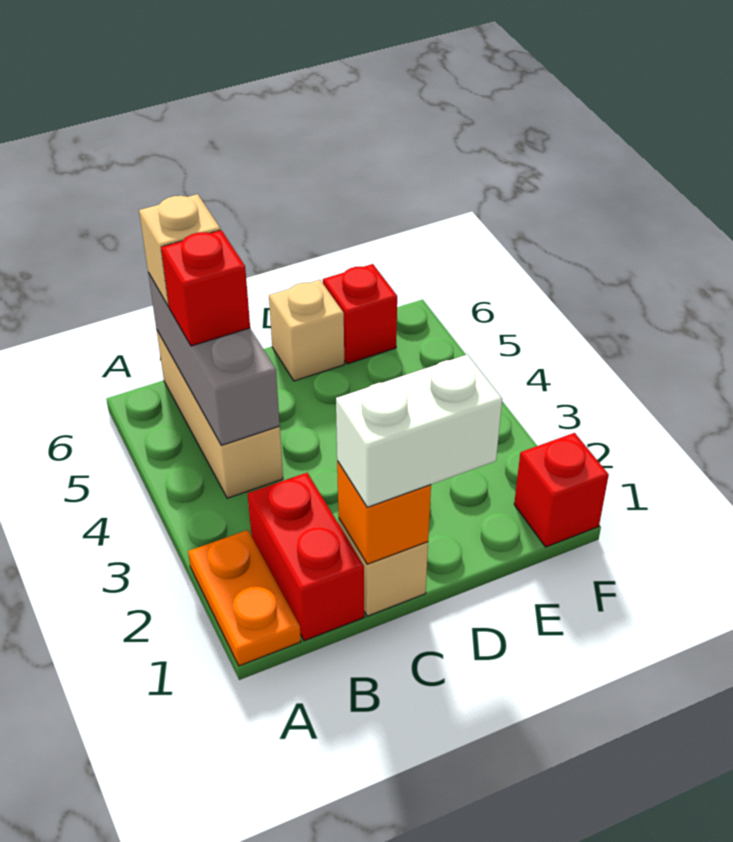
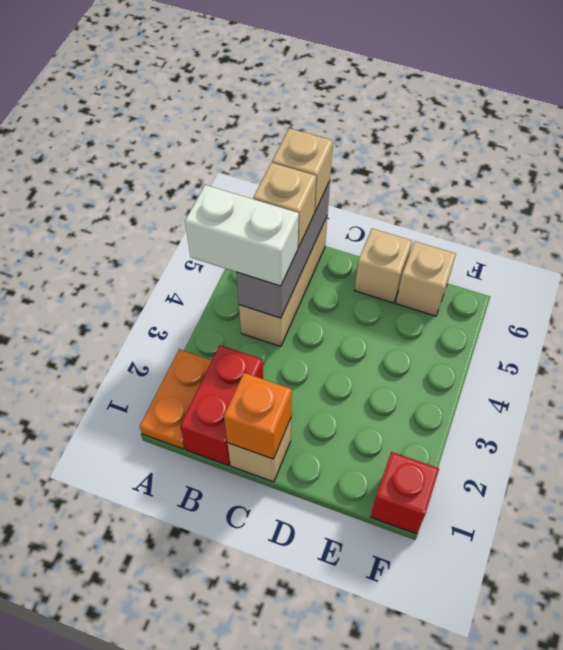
red 1x1 brick [161,230,250,346] -> tan 1x1 brick [253,163,316,248]
white 1x2 brick [336,355,502,507] -> white 1x2 brick moved to [185,185,299,286]
red 1x1 brick [323,264,397,364] -> tan 1x1 brick [396,241,456,316]

